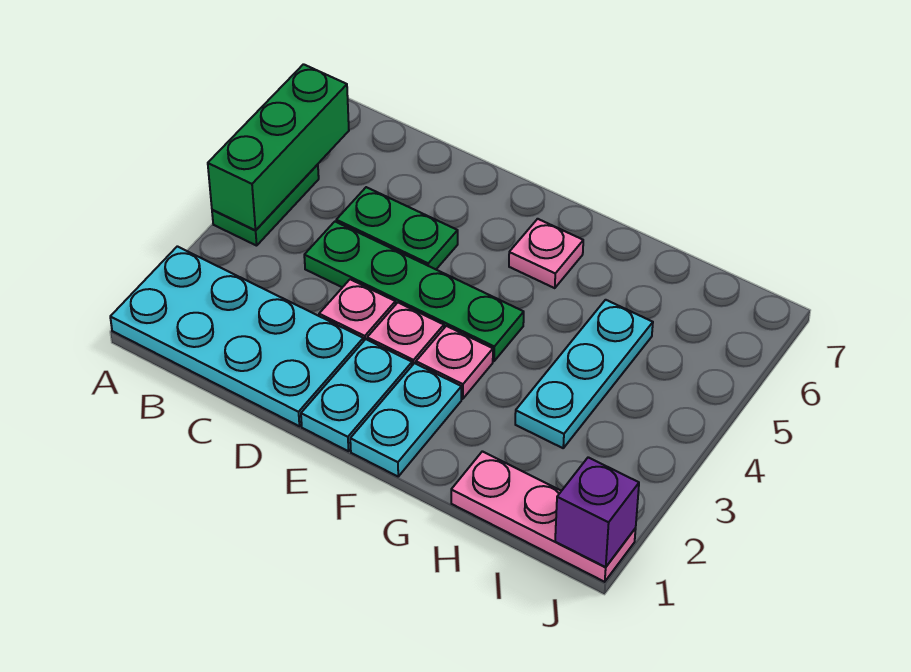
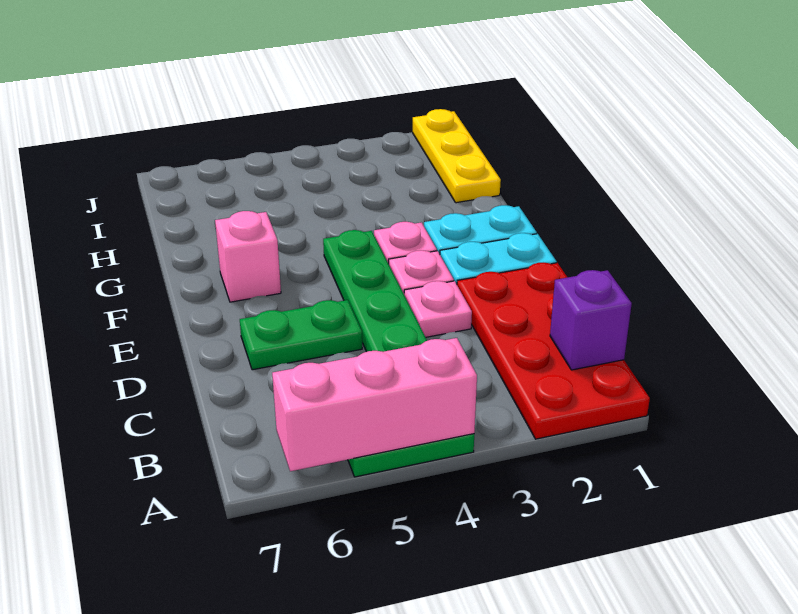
cyan 2x4 plate [110,246,363,426] -> red 2x4 plate [457,263,650,439]
green 1x3 brick [208,64,349,231] -> pink 1x3 brick [272,338,477,471]
green 1x2 plate [336,187,458,269] -> green 1x2 plate turned to [240,300,362,370]
pink 1x1 plate [509,219,583,288] -> pink 1x1 brick [215,211,281,302]
pink 1x3 plate [451,451,636,582] -> yellow 1x3 plate [413,109,501,203]
cyan 1x3 plate [515,300,653,448] -> none
purple 1x1 brick [555,457,639,567] -> purple 1x1 brick moved to [550,270,632,370]

